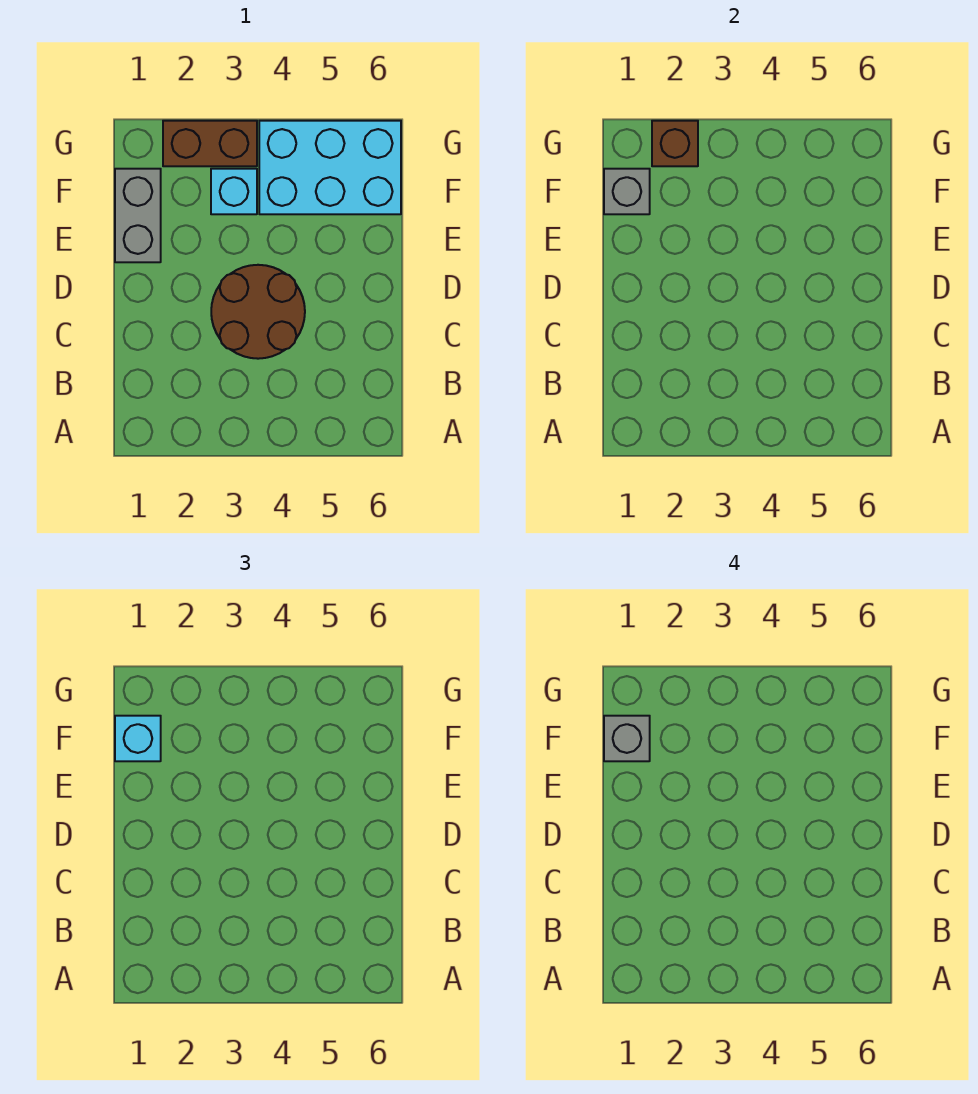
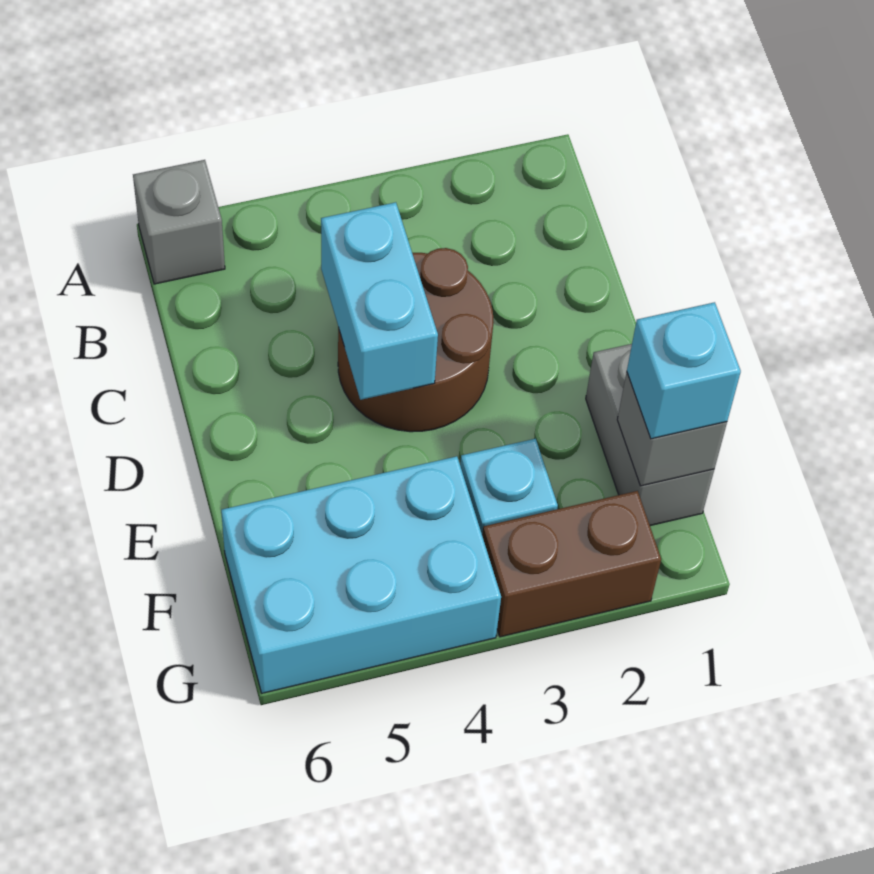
none -> cyan 1x2 brick [321,202,438,400]
grey 1x1 brick [604,716,650,761] -> grey 1x1 brick moved to [133,160,225,284]
brown 1x1 brick [652,121,698,166] -> none

